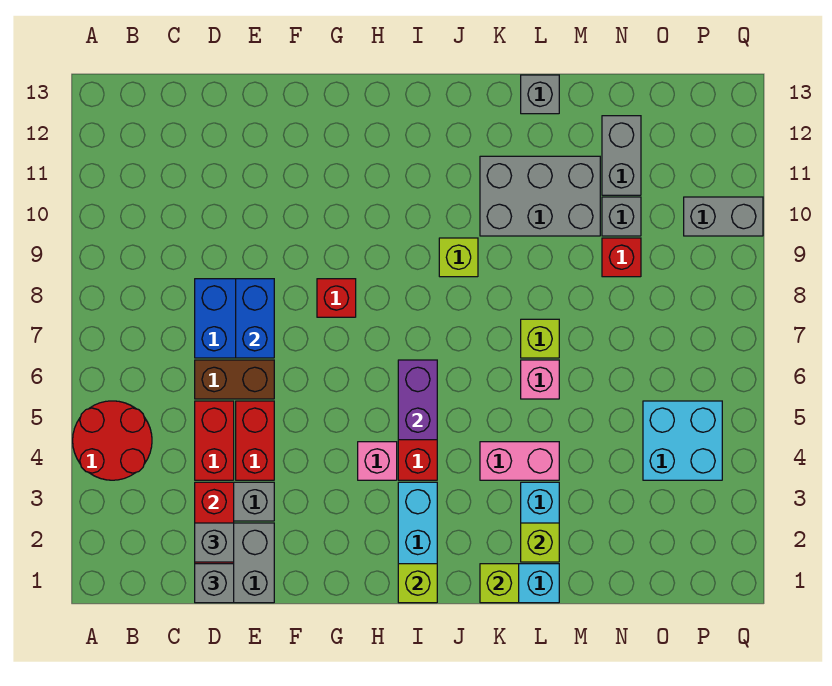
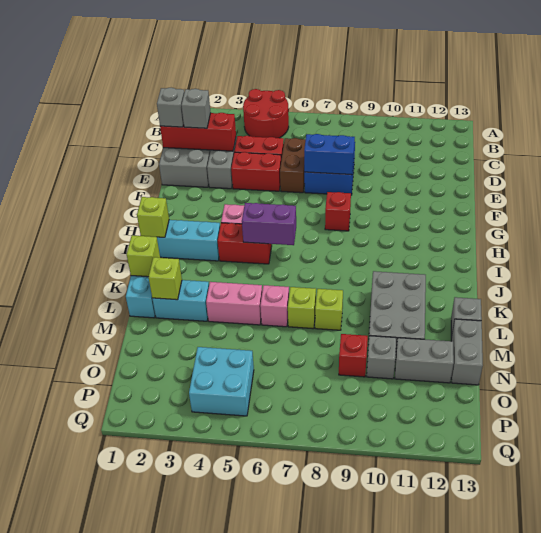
lime 1x1 brick [439,238,478,277] -> lime 1x1 brick moved to [315,289,343,330]
pink 1x2 brick [480,442,559,480] -> pink 1x2 brick turned to [206,282,262,325]
grey 1x2 brick [684,197,763,236] -> grey 1x2 brick moved to [451,319,483,385]

